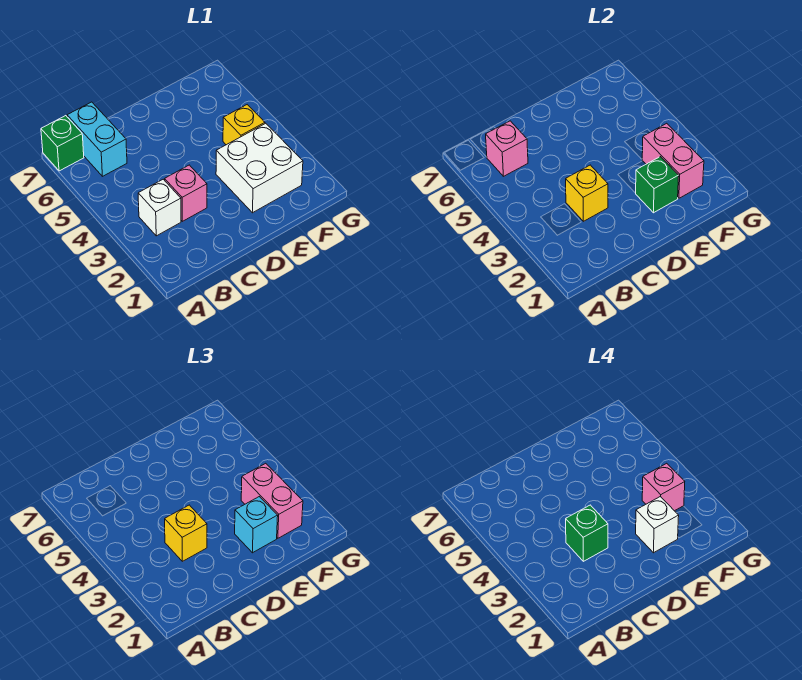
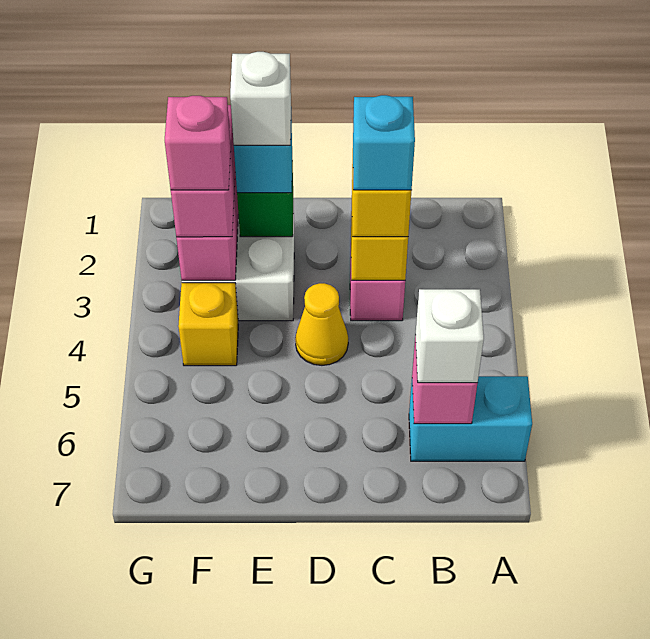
green 1x1 brick [41,116,84,171] -> none
white 1x1 brick [138,179,181,236] -> white 1x1 brick moved to [415,289,484,383]
cyan 1x2 brick [67,102,127,176] -> cyan 1x2 brick turned to [409,376,532,461]
green 1x1 brick [566,505,608,561] -> cyan 1x1 brick [353,95,415,190]
none -> yellow 1x1 cone [295,283,348,365]

